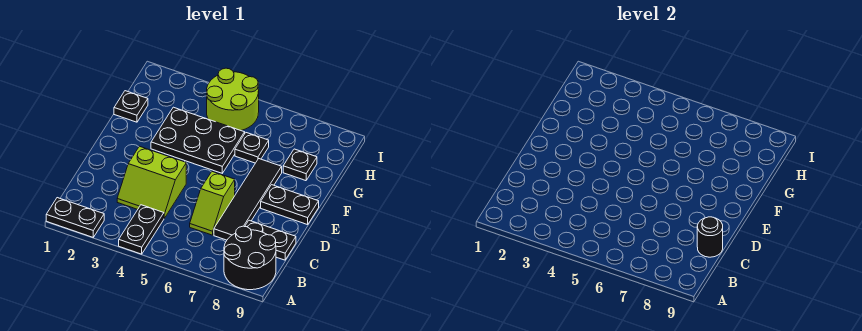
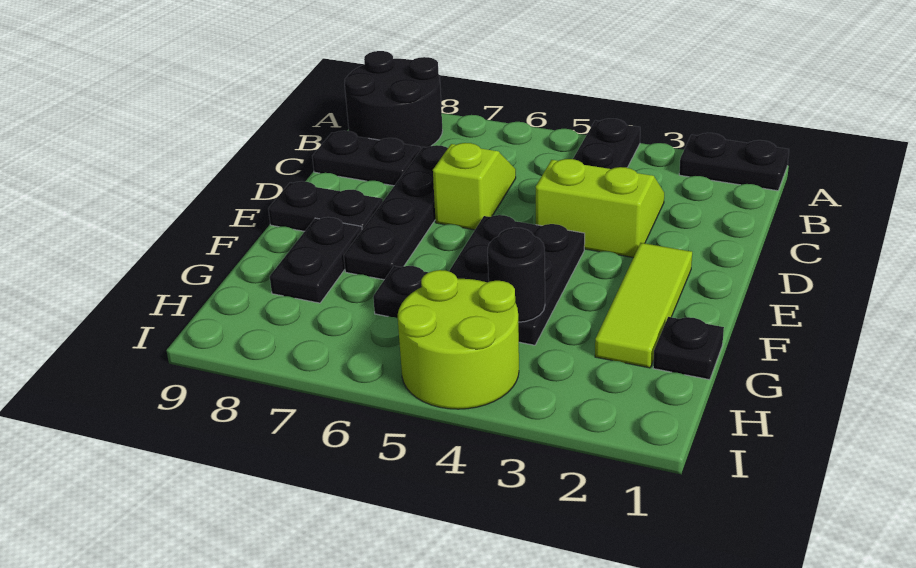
black 1x4 tile [214,159,282,240] -> black 1x4 plate [344,145,448,280]
black 1x1 round brick [697,217,723,257] -> black 1x1 round brick moved to [488,228,545,322]
none -> lime 1x3 tile [595,243,692,368]
black 2x3 plate [151,107,245,173] -> black 2x3 plate turned to [449,215,585,345]
black 1x1 plate [283,149,317,181] -> black 1x2 plate [270,217,362,303]

